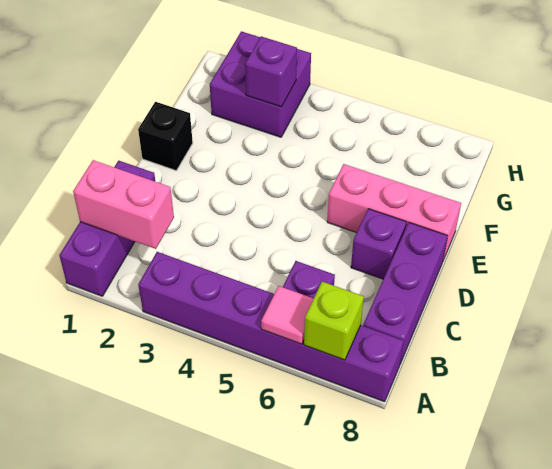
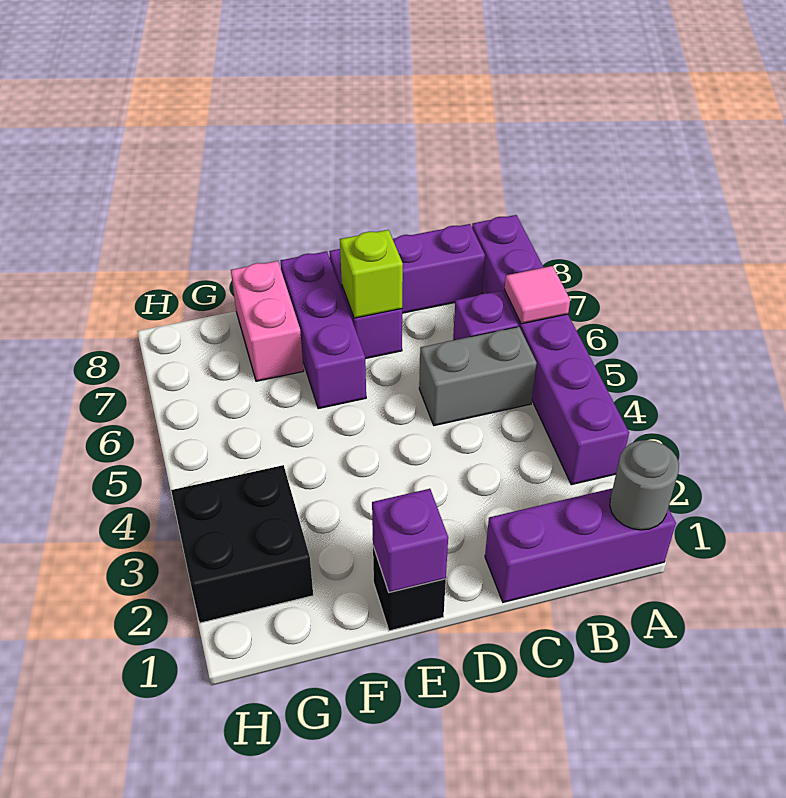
none -> grey 1x1 round brick [610,440,679,530]
lime 1x1 brick [304,282,364,360] -> lime 1x1 brick moved to [340,230,403,318]
pink 1x2 brick [73,160,174,249] -> pink 1x2 brick moved to [231,261,304,381]
none -> grey 1x2 brick [419,327,537,426]
pink 1x3 brick [327,164,461,260] -> purple 1x3 brick [281,251,366,409]
purple 2x2 brick [210,31,311,137] -> black 2x2 brick [171,465,313,623]
purple 1x1 brick [245,36,297,107] -> purple 1x1 brick moved to [372,489,448,592]

